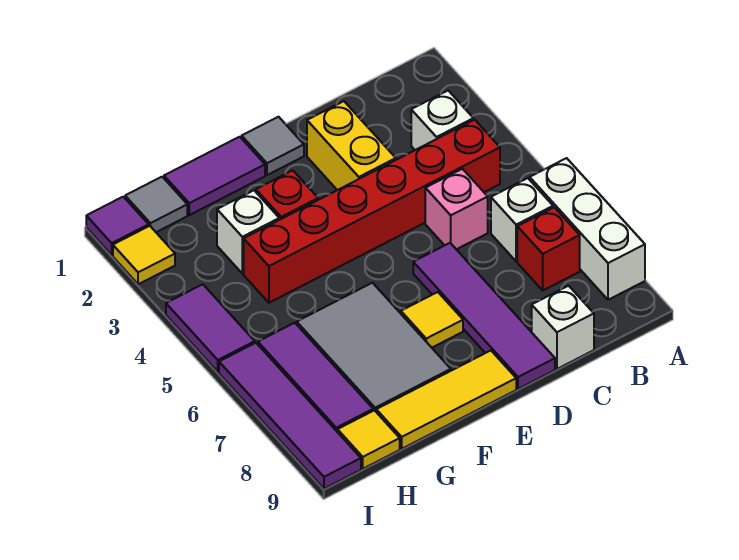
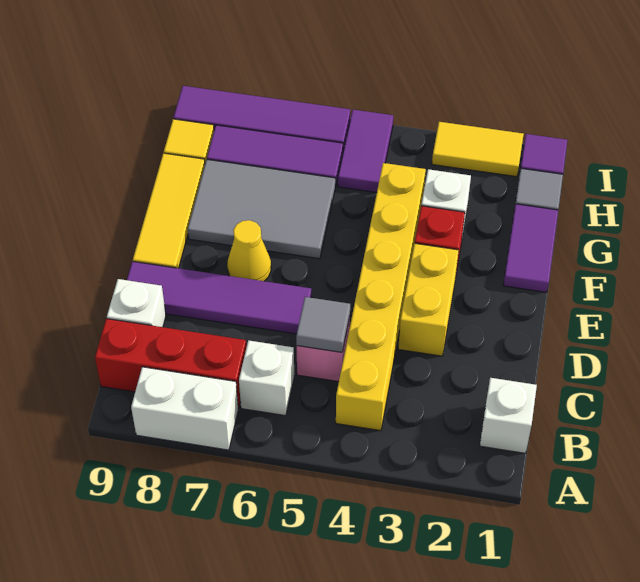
white 1x3 brick [530,158,645,300] -> white 1x2 brick [131,367,238,450]
white 1x1 brick [411,91,473,150] -> white 1x1 brick moved to [480,378,537,453]
red 1x6 brick [244,120,500,303] -> yellow 1x6 brick [336,163,426,431]
red 1x1 brick [517,207,580,290] -> red 1x3 brick [95,319,246,408]
yellow 1x2 brick [307,101,396,190] -> yellow 1x2 brick turned to [398,243,459,356]
grey 1x1 tile [242,117,304,175] -> grey 1x1 tile moved to [296,297,350,352]
yellow 1x1 tile [401,292,463,348] -> yellow 1x1 cone [227,220,271,281]
yellow 1x1 tile [113,226,175,284] -> yellow 1x2 tile [432,122,524,177]
purple 1x2 tile [166,284,255,372] -> purple 1x2 tile turned to [338,110,393,192]

